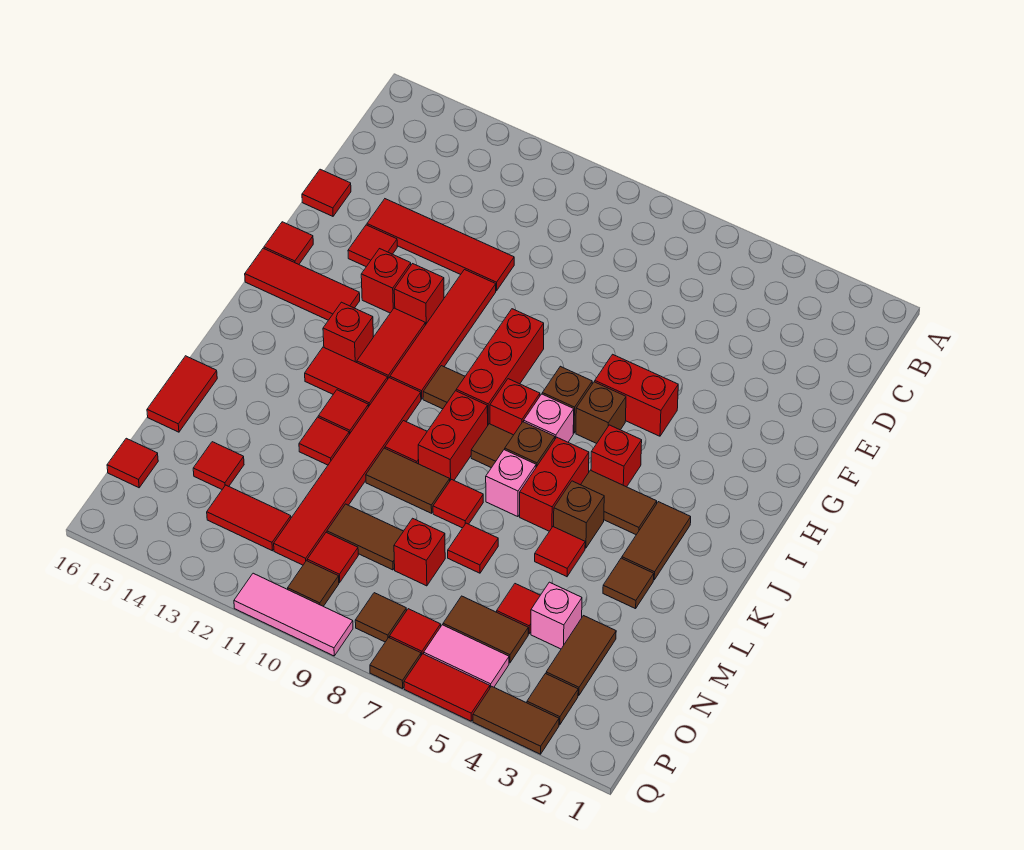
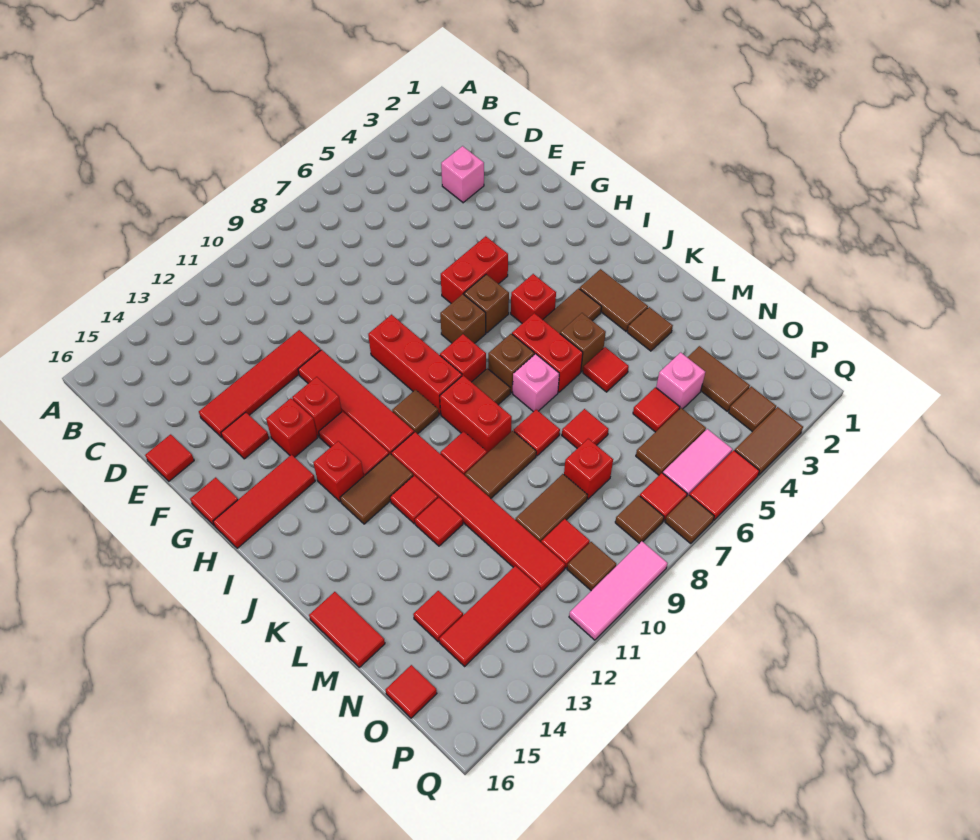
pink 1x1 brick [524,394,574,442] -> pink 1x1 brick moved to [441,146,484,203]
red 1x2 tile [305,347,388,407] -> brown 1x2 tile [340,454,413,524]
red 1x2 tile [207,485,291,551] -> red 1x3 tile [439,566,540,666]

